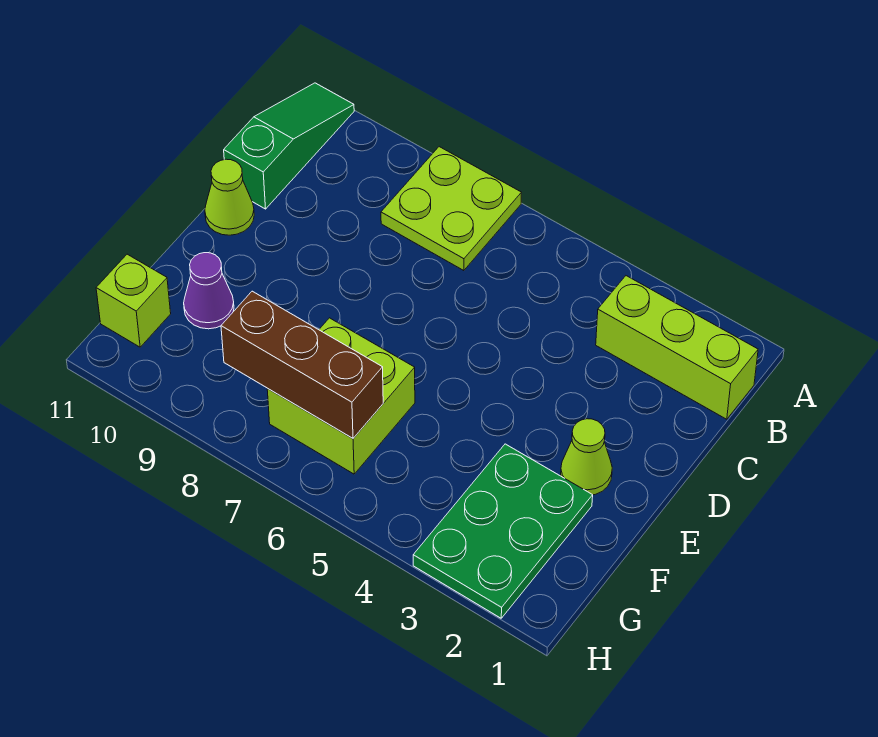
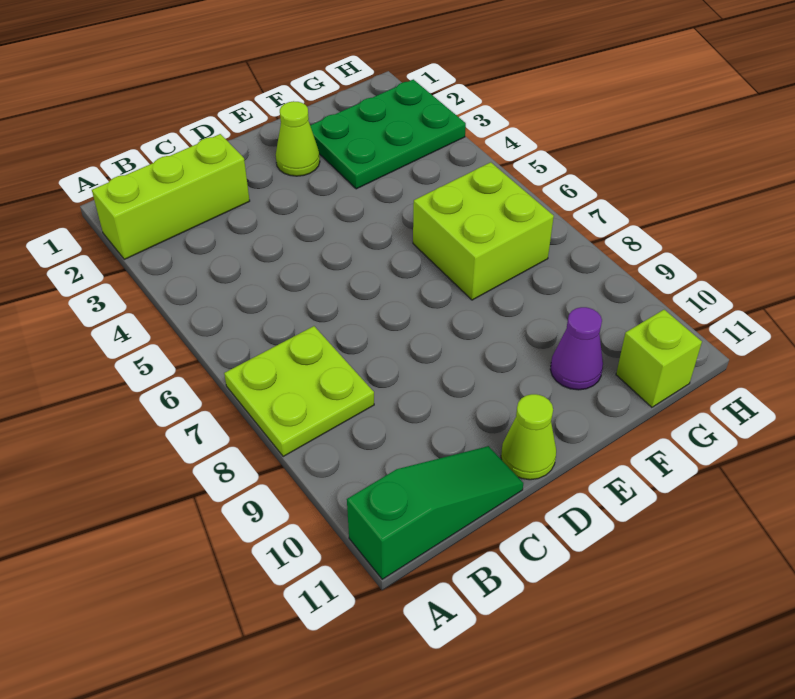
green 1x3 slope [224,83,354,209] -> green 1x3 slope turned to [347,446,523,579]
lime 1x3 brick [596,276,758,419] -> lime 1x3 brick turned to [92,134,250,259]
brown 1x3 brick [221,291,383,438] -> none

